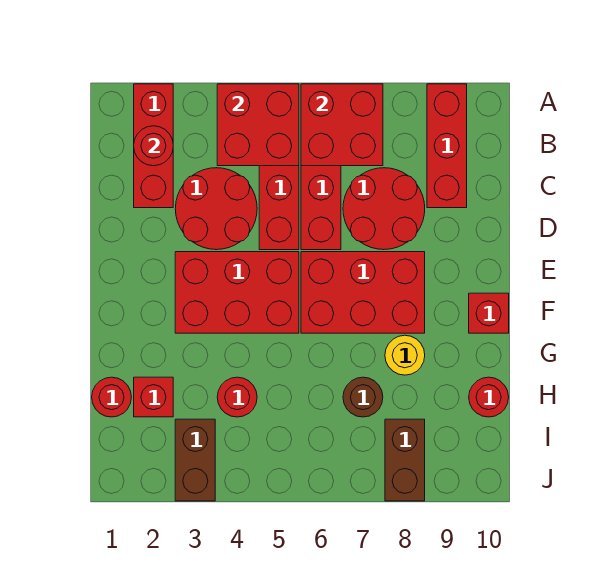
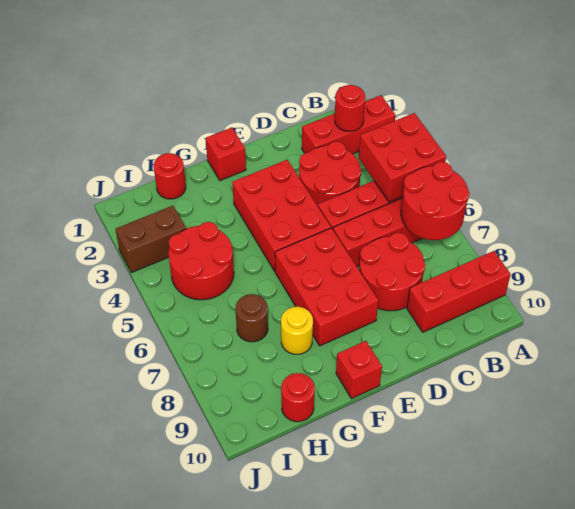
red 2x2 brick [301,84,383,166] -> red 2x2 round brick [401,162,469,240]
red 1x1 brick [134,377,173,417] -> red 1x1 brick moved to [206,128,246,181]
red 1x1 round brick [217,377,257,417] -> red 2x2 round brick [169,222,234,300]
brown 1x2 brick [385,419,425,501] -> none

